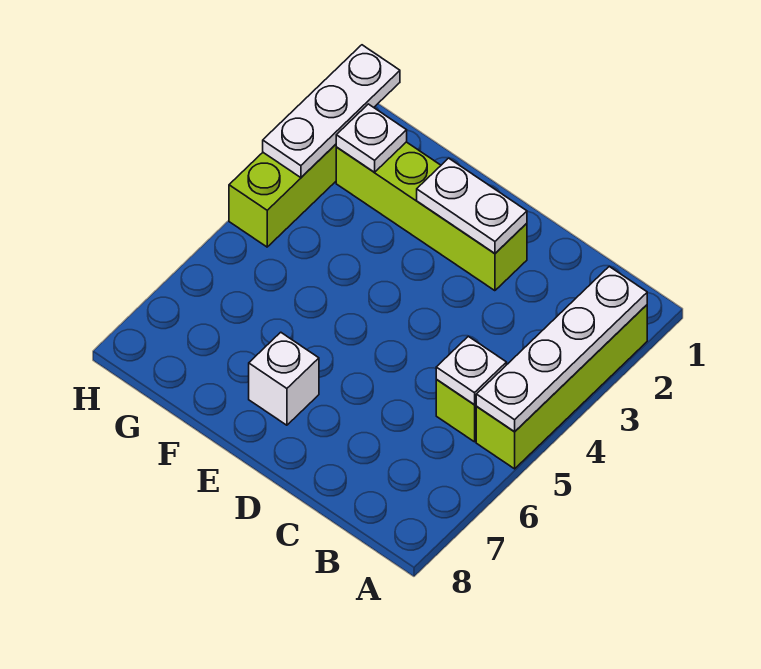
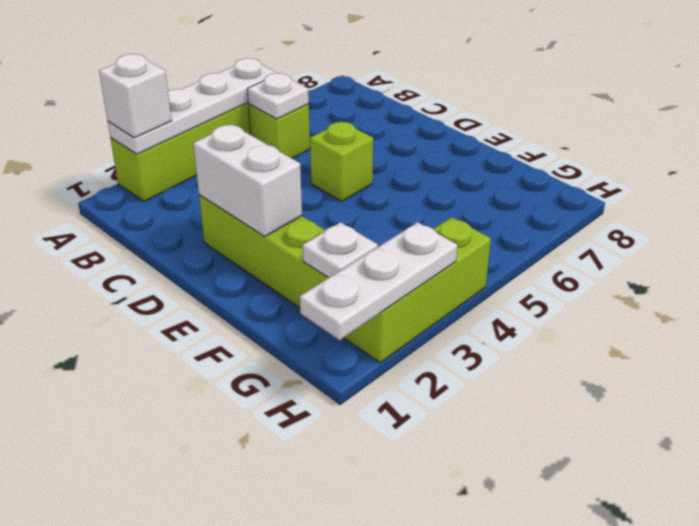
white 1x2 plate [417,158,527,253] -> white 1x2 brick [193,124,302,237]
none -> lime 1x1 brick [310,122,373,201]
white 1x1 brick [249,332,319,425] -> white 1x1 brick moved to [99,54,172,138]

